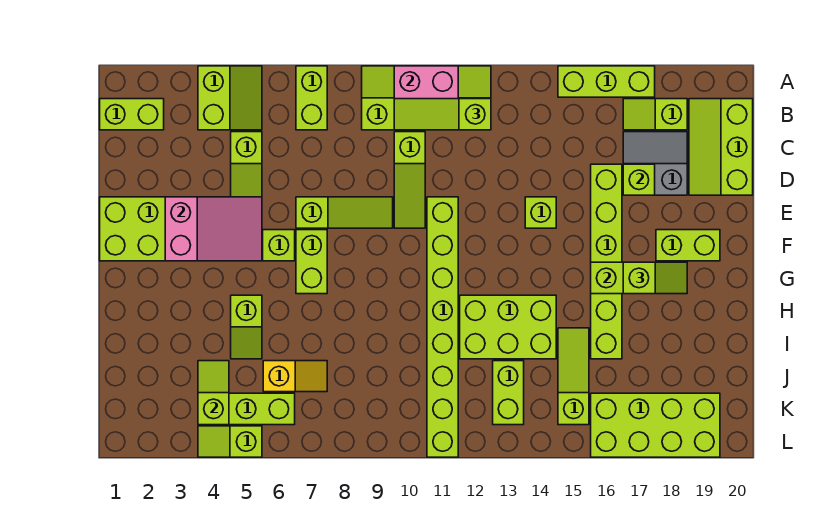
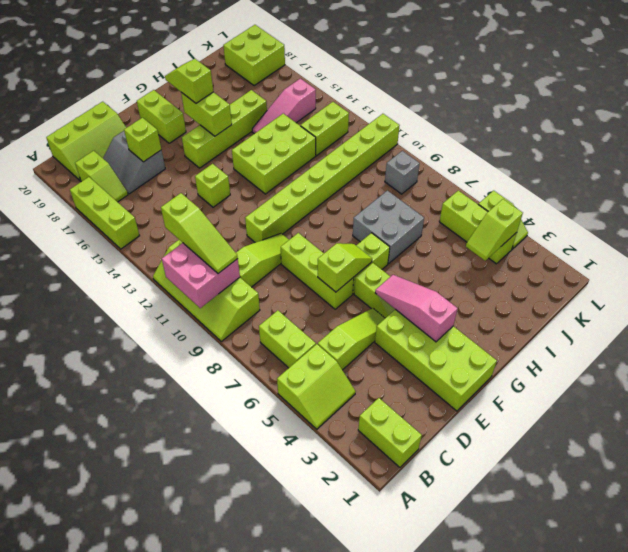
lime 2x2 slope [198,66,262,130] -> lime 2x2 slope turned to [277,344,356,429]
lime 1x2 brick [296,66,327,130] -> lime 1x2 brick turned to [259,310,316,368]
lime 1x6 brick [591,164,622,359] -> lime 1x4 brick [182,90,267,168]
pink 2x3 slope [165,197,262,261] -> pink 1x3 slope [375,275,458,342]
lime 1x3 slope [296,197,393,228] -> lime 1x3 brick [281,233,354,309]
lime 1x2 slope [231,295,262,359] -> lime 1x2 slope moved to [318,243,372,292]
none -> grey 2x2 brick [353,191,424,264]
lime 2x3 brick [460,295,556,359] -> lime 2x3 brick turned to [232,114,316,194]
lime 1x3 slope [558,328,589,425] -> pink 1x3 slope [252,79,316,134]
yellow 1x2 slope [263,361,327,392] -> none
none -> grey 1x1 brick [385,151,420,194]
lime 2x4 brick [591,393,720,457] -> lime 2x2 brick [223,25,285,86]

